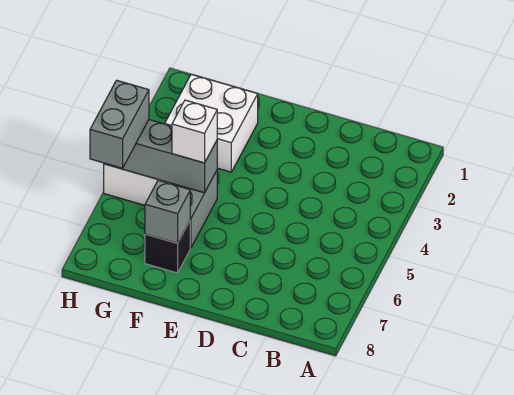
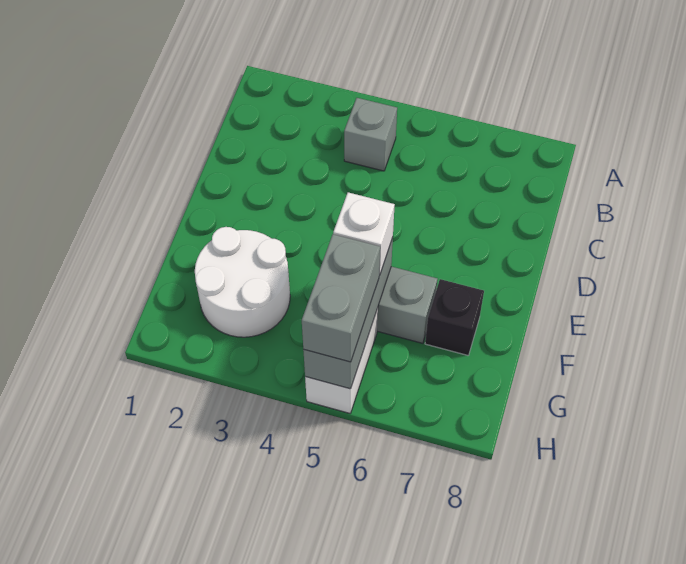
white 2x2 brick [165,74,258,172] -> white 2x2 round brick [195,227,290,337]
grey 1x1 brick [145,180,190,243] -> grey 1x1 brick moved to [344,98,397,171]
grey 1x2 brick [90,80,149,168] -> grey 1x2 brick turned to [302,234,380,362]

